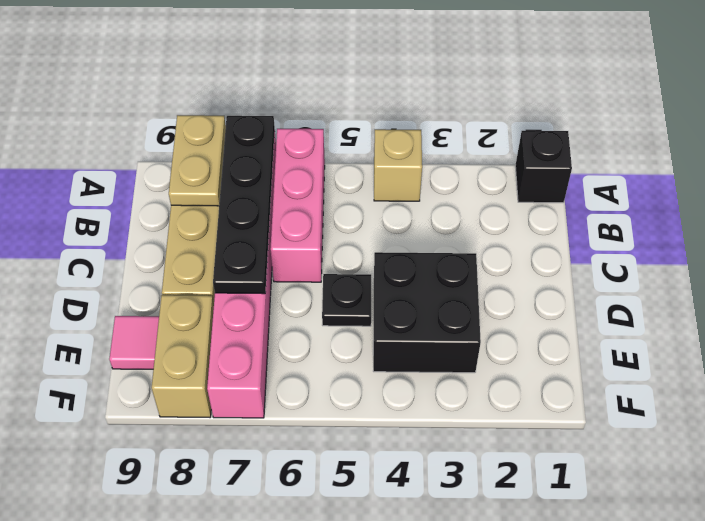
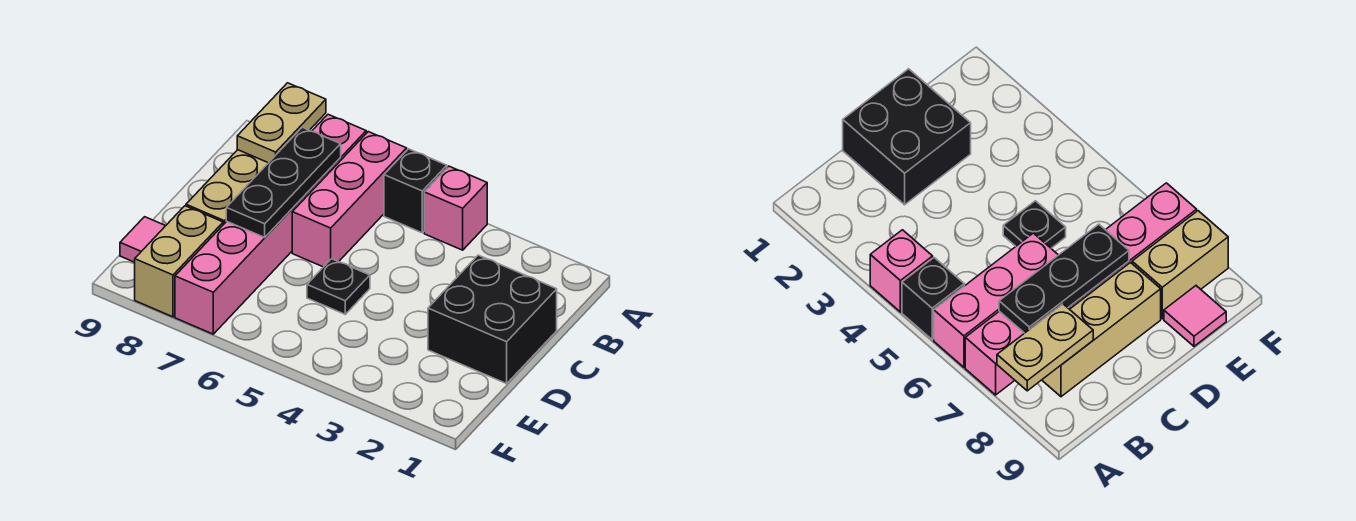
black 1x1 brick [515,131,572,203] -> black 1x1 brick moved to [384,149,447,233]
tan 1x1 brick [374,129,422,201] -> pink 1x1 brick [424,166,487,250]
black 1x4 plate [213,116,275,294] -> black 1x3 plate [226,127,341,237]
black 2x2 brick [373,252,481,373] -> black 2x2 brick moved to [428,255,557,384]

